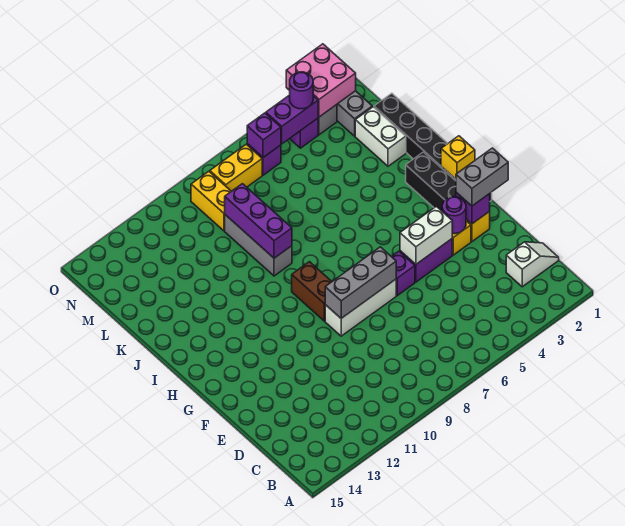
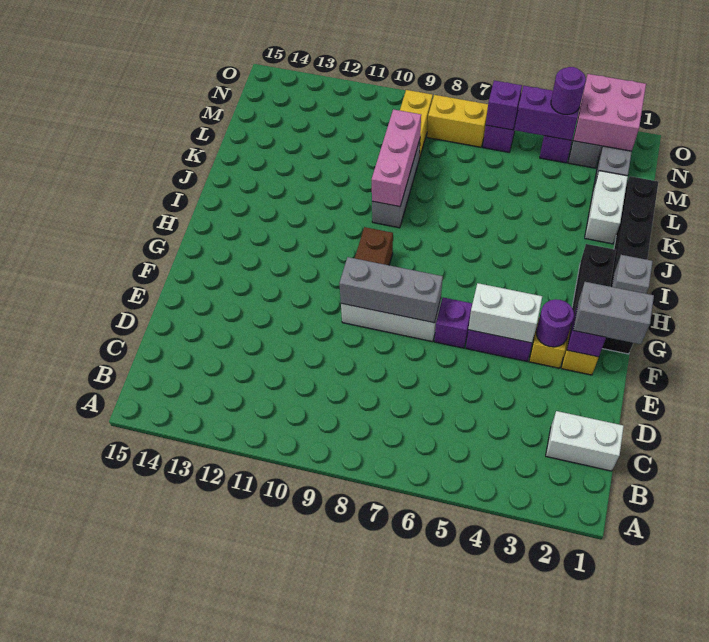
white 1x2 slope [506,242,559,287] -> white 1x2 brick [546,411,624,471]
yellow 1x1 brick [441,136,475,179] -> grey 1x1 brick [612,255,653,294]
purple 1x3 brick [225,184,292,258] -> pink 1x3 brick [372,109,421,207]

